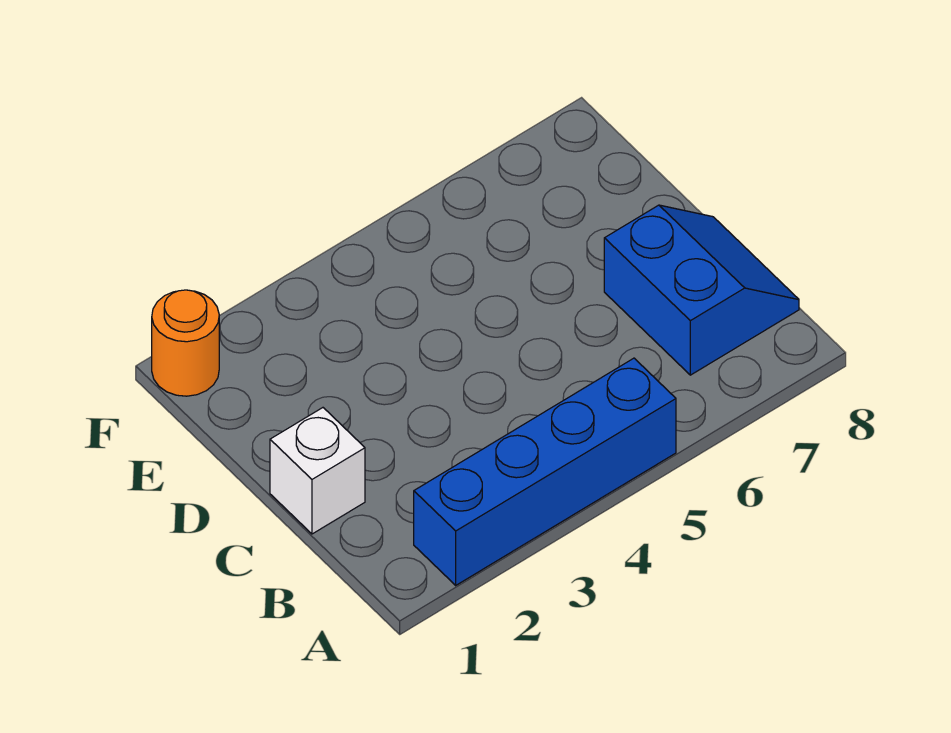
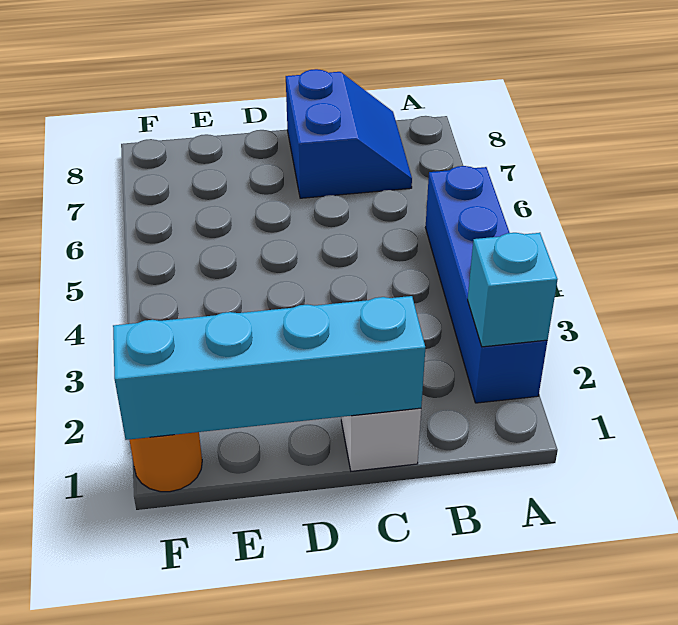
none -> cyan 1x1 brick [468,233,558,347]
blue 2x2 slope [604,205,799,375] -> blue 2x2 slope turned to [286,69,412,198]
none -> cyan 1x4 brick [113,296,425,440]

